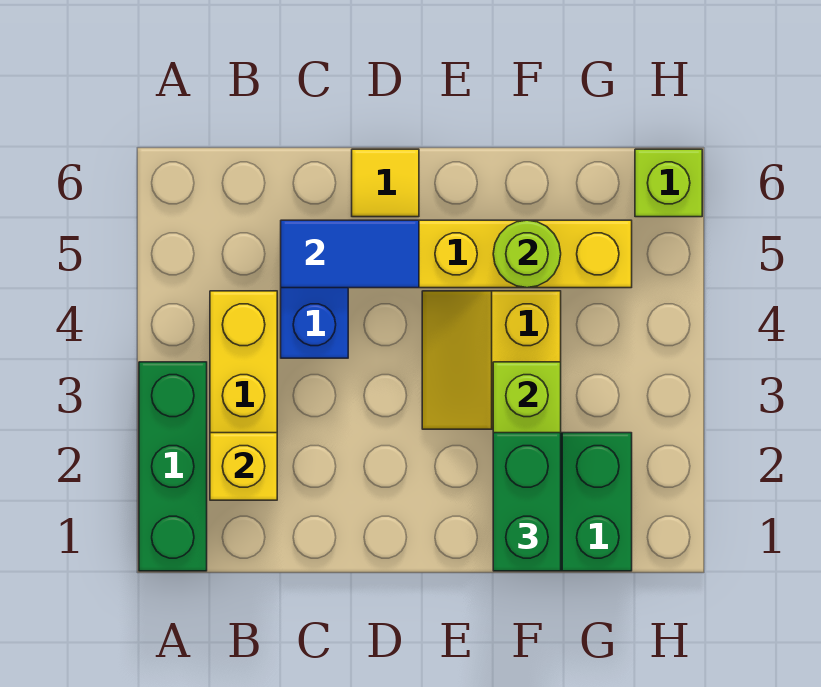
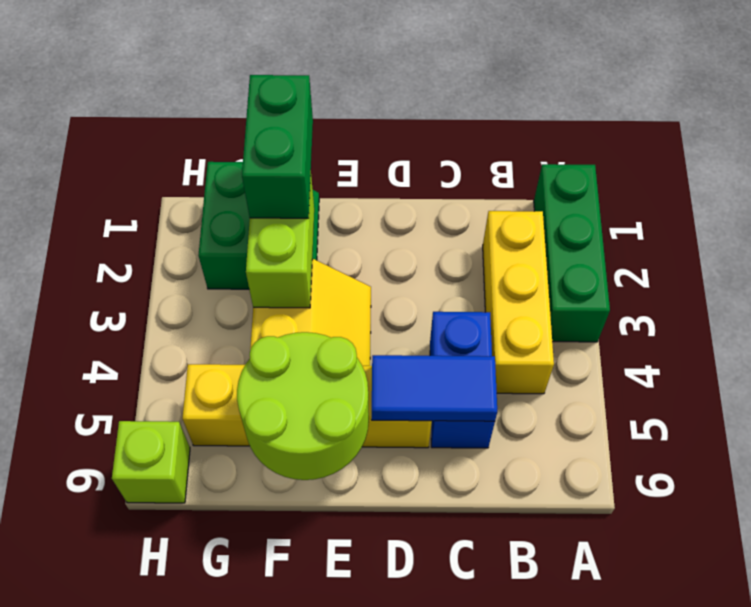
yellow 1x1 brick [210,433,277,500] -> none
yellow 1x1 tile [352,149,419,217] -> none
lime 1x1 round brick [493,220,561,288] -> lime 2x2 round brick [237,332,369,480]

